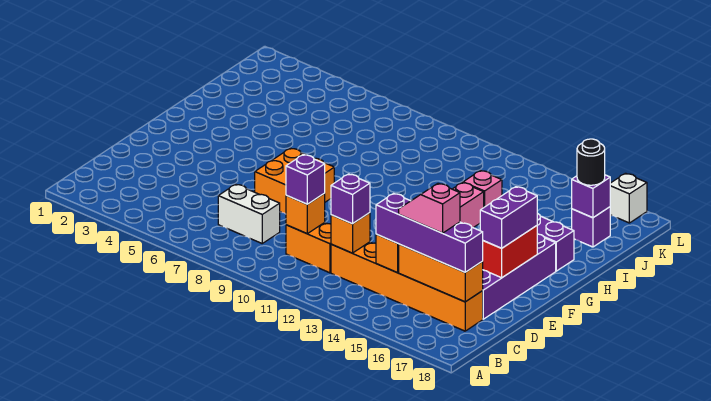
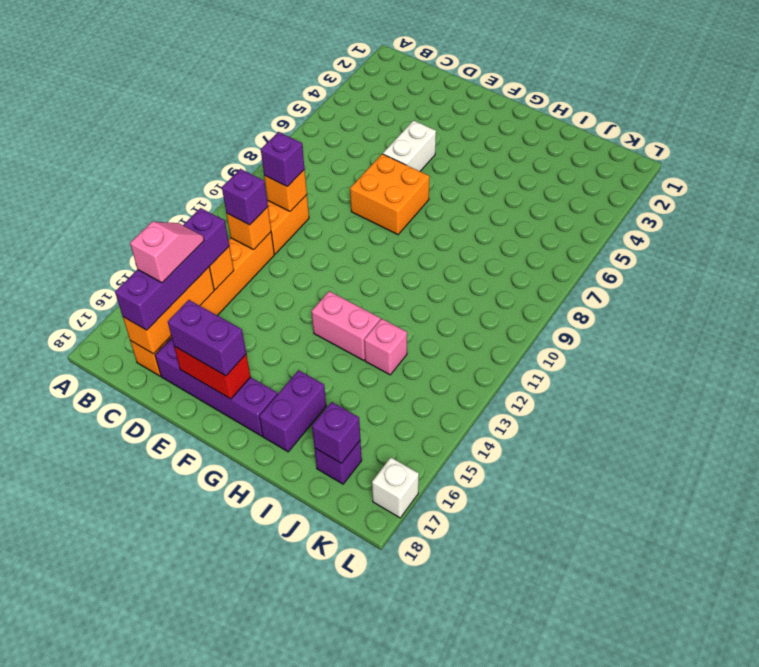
white 1x2 brick [218,184,280,243] -> white 1x2 brick moved to [383,121,436,171]
black 1x1 round brick [577,139,605,185] -> none

